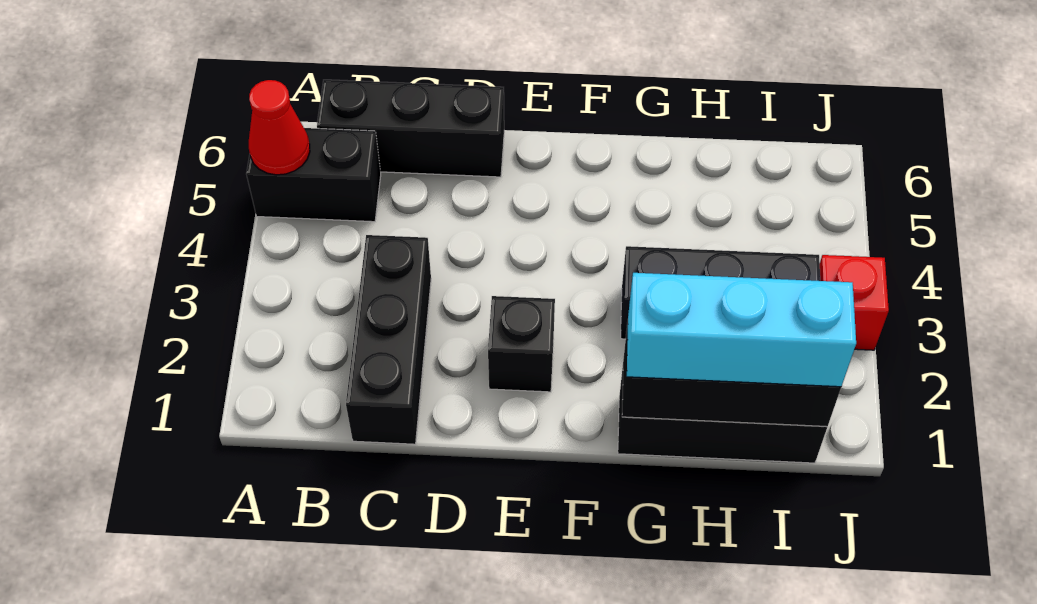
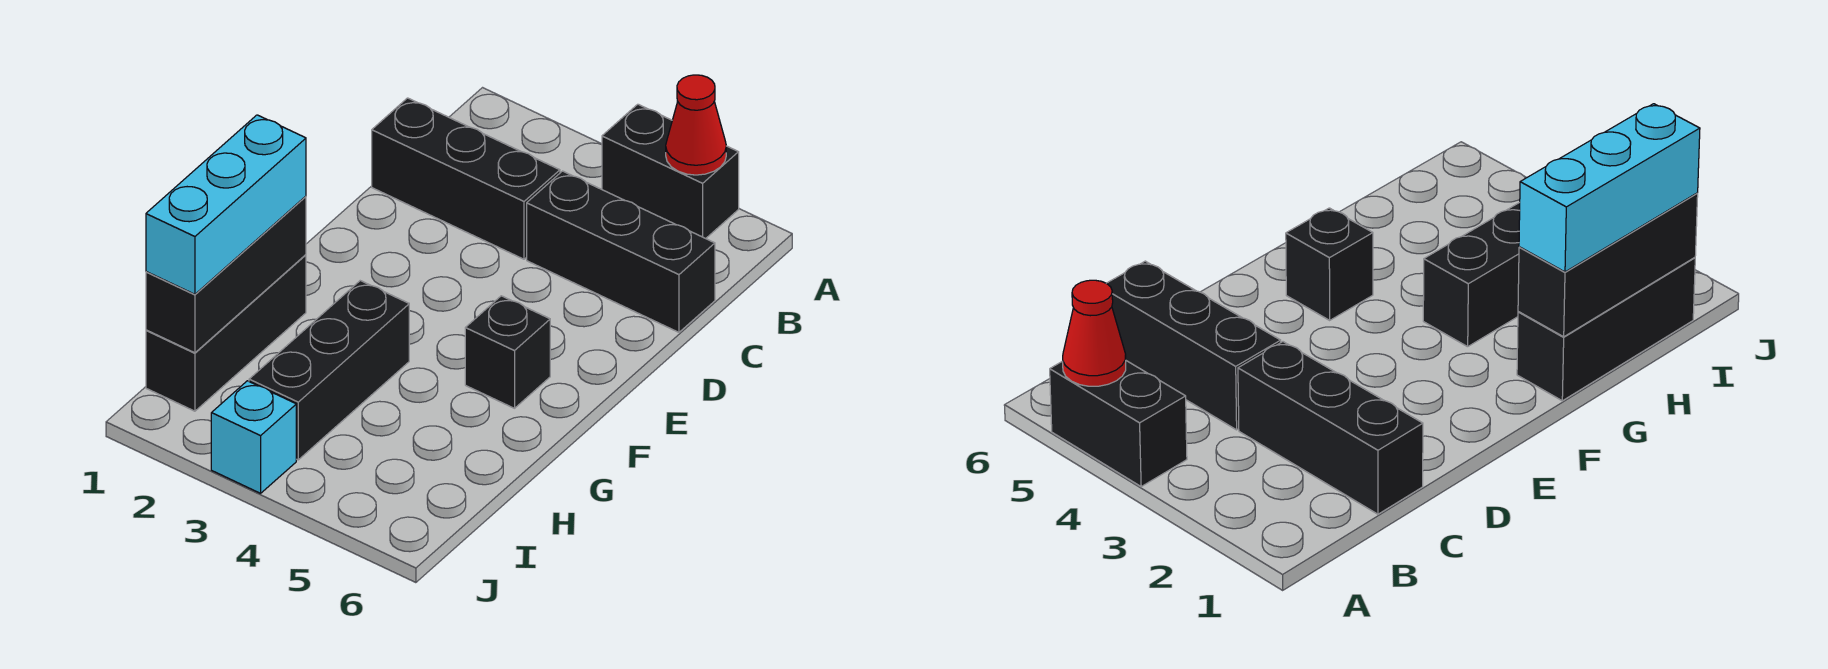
black 1x2 brick [246,128,381,222] -> black 1x2 brick turned to [602,104,739,239]
black 1x3 brick [317,80,504,177] -> black 1x3 brick turned to [527,171,715,332]
black 1x1 brick [488,296,555,392] -> black 1x1 brick moved to [465,296,550,408]
red 1x1 brick [820,255,889,350] -> cyan 1x1 brick [211,381,296,493]

